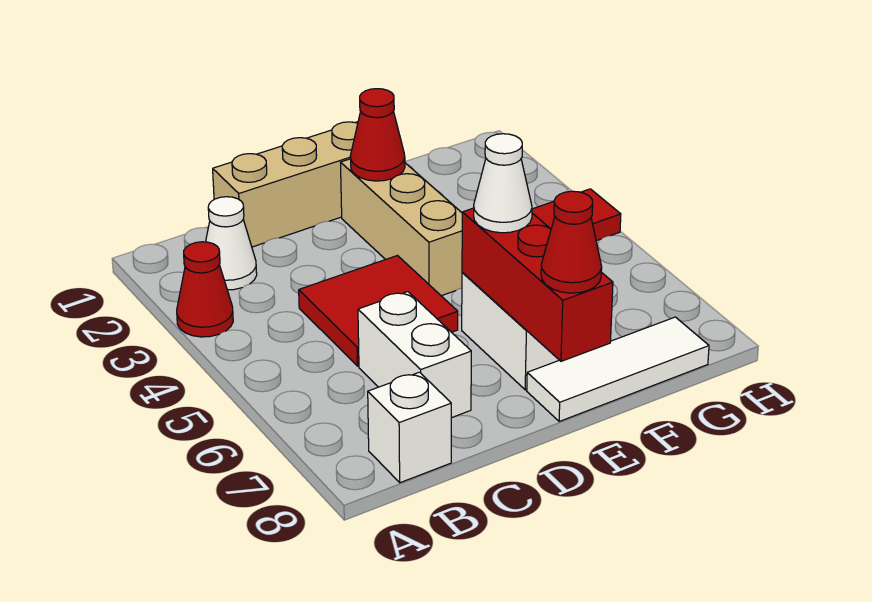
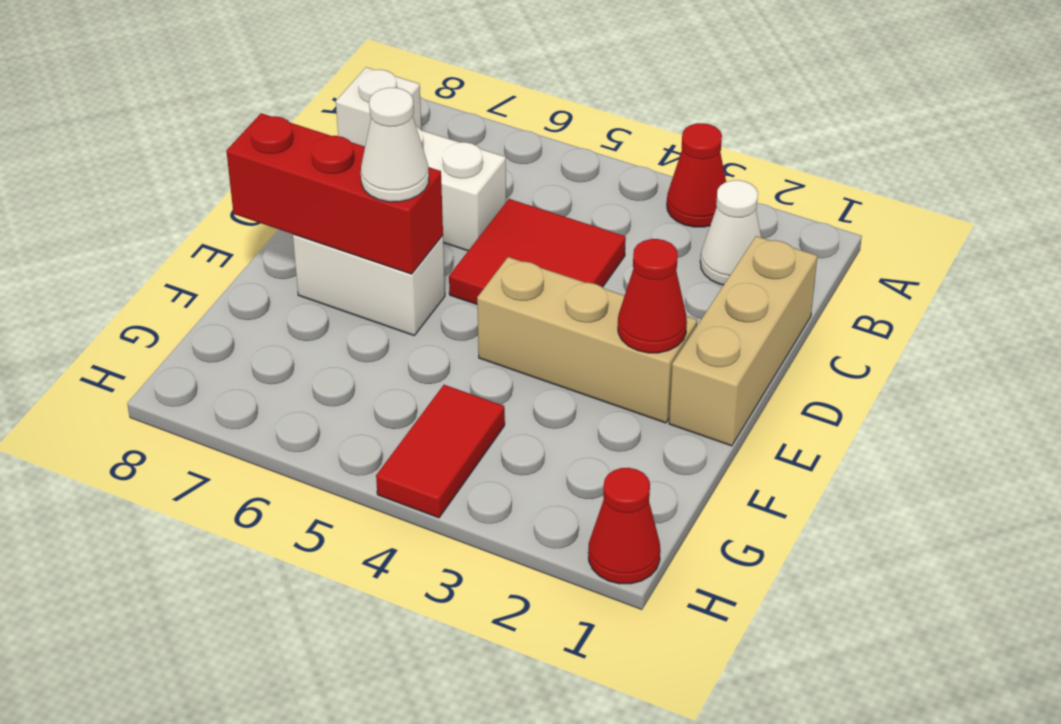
white 1x3 tile [527,317,709,422] -> none
red 1x1 cone [541,191,602,293] -> red 1x1 cone moved to [589,468,660,584]

